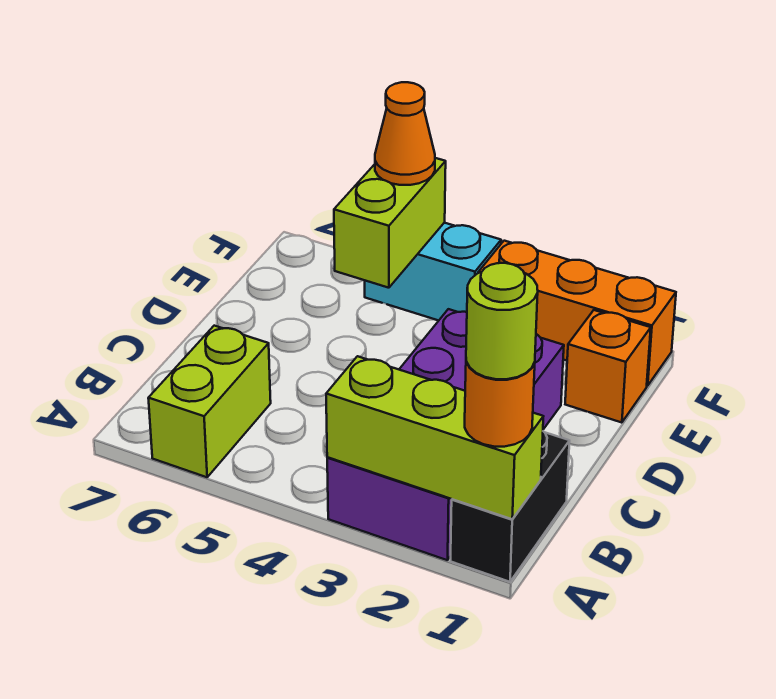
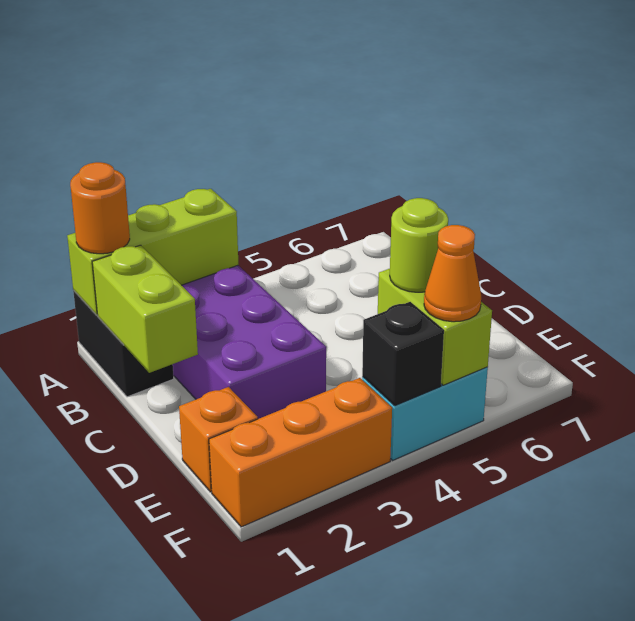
lime 1x1 round brick [466,263,538,379] -> lime 1x1 round brick moved to [390,198,448,292]
lime 1x2 brick [148,326,271,477] -> lime 1x2 brick moved to [92,245,198,373]
none -> black 1x1 brick [362,302,444,406]

